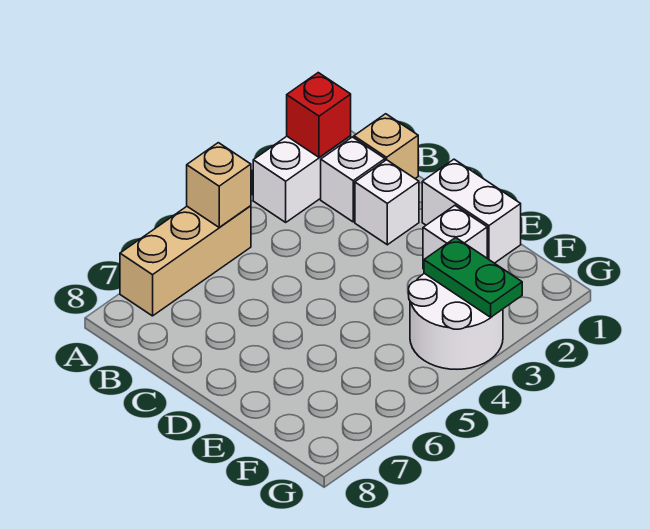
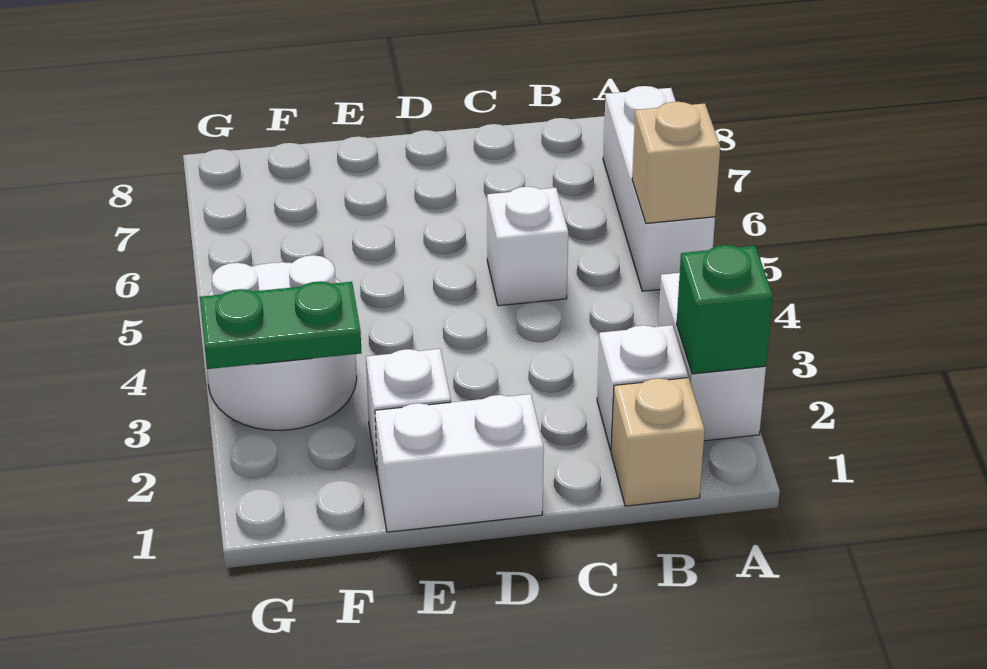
red 1x1 brick [287,73,351,157] -> green 1x1 brick [677,245,773,374]
tan 1x3 brick [120,206,251,316] -> white 1x3 brick [603,86,715,291]
white 1x1 brick [355,160,419,245] -> white 1x1 brick moved to [487,187,568,306]

